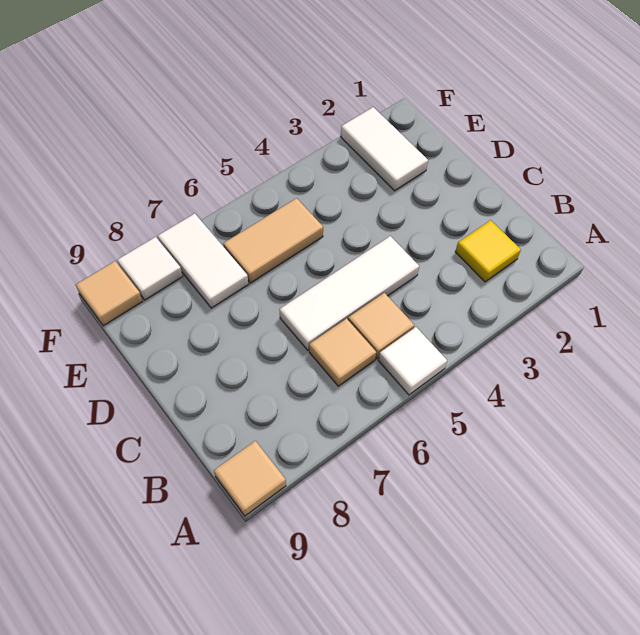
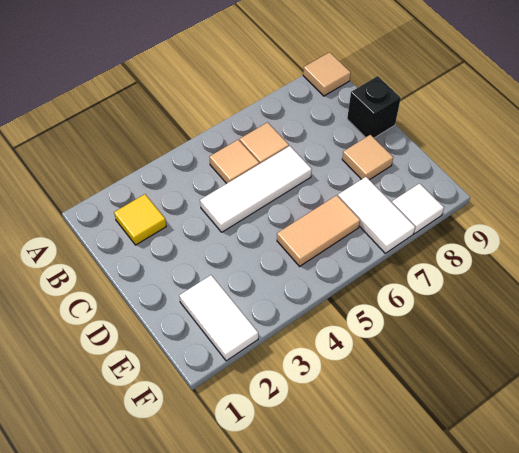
white 1x1 tile [378,327,447,395] -> none
none -> black 1x1 brick [347,76,401,138]
tan 1x1 tile [76,261,143,326] -> tan 1x1 tile moved to [342,135,393,180]

